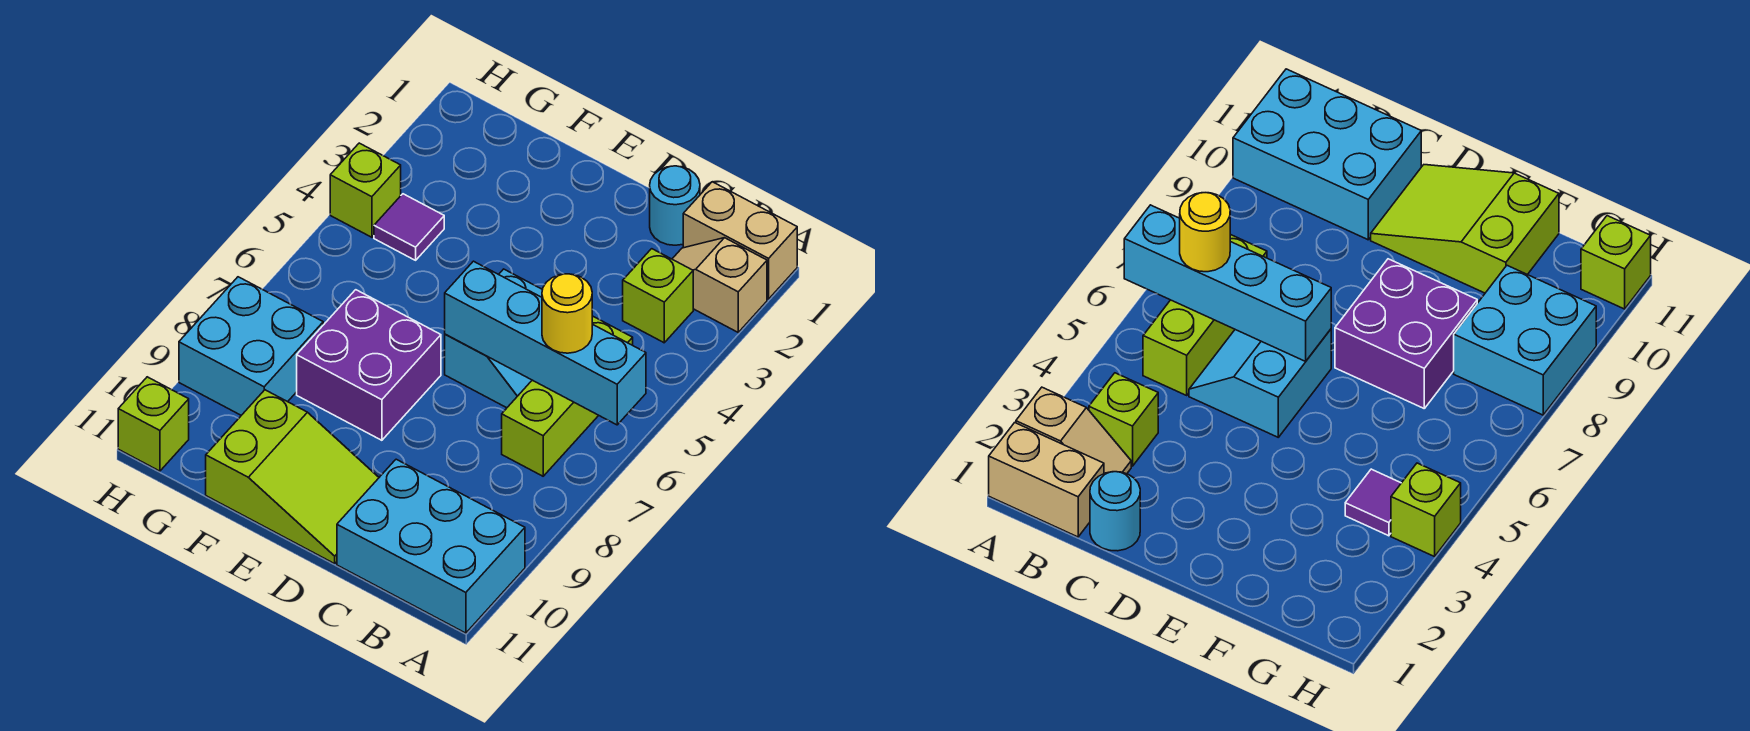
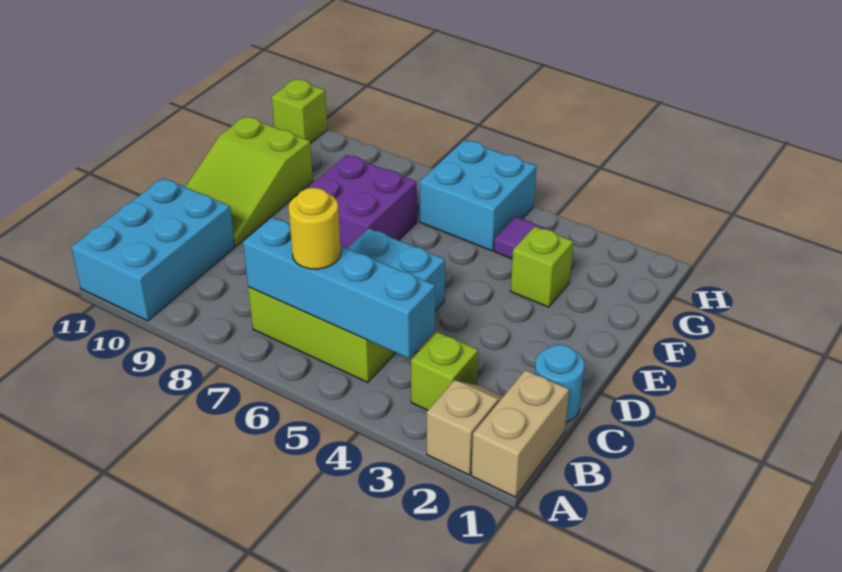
cyan 1x4 brick [445,261,646,425] -> cyan 1x4 brick turned to [243,217,435,358]
cyan 2x2 brick [179,277,323,415] -> cyan 2x2 brick moved to [420,140,537,251]
lime 1x1 brick [330,143,401,237] -> lime 1x1 brick moved to [511,226,573,307]

